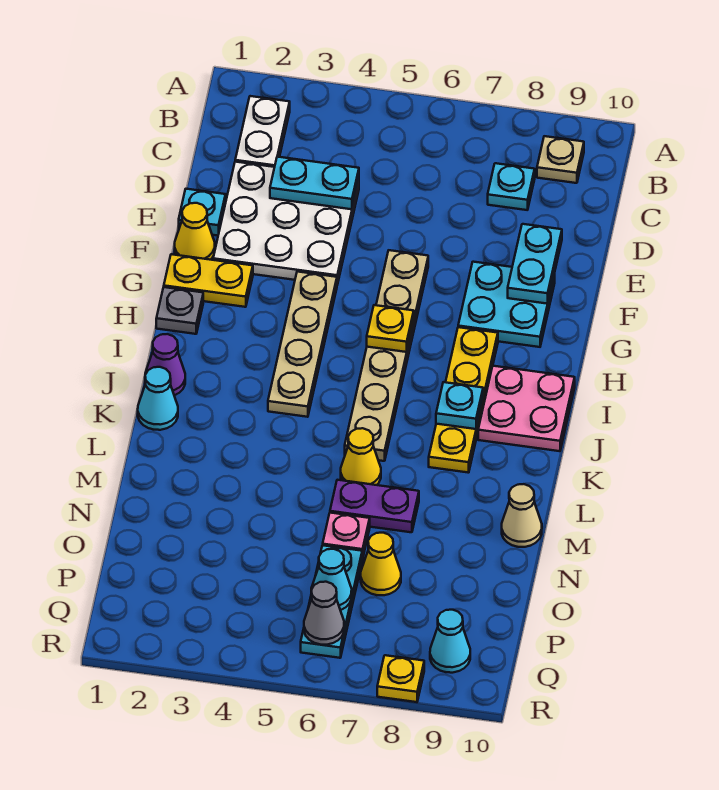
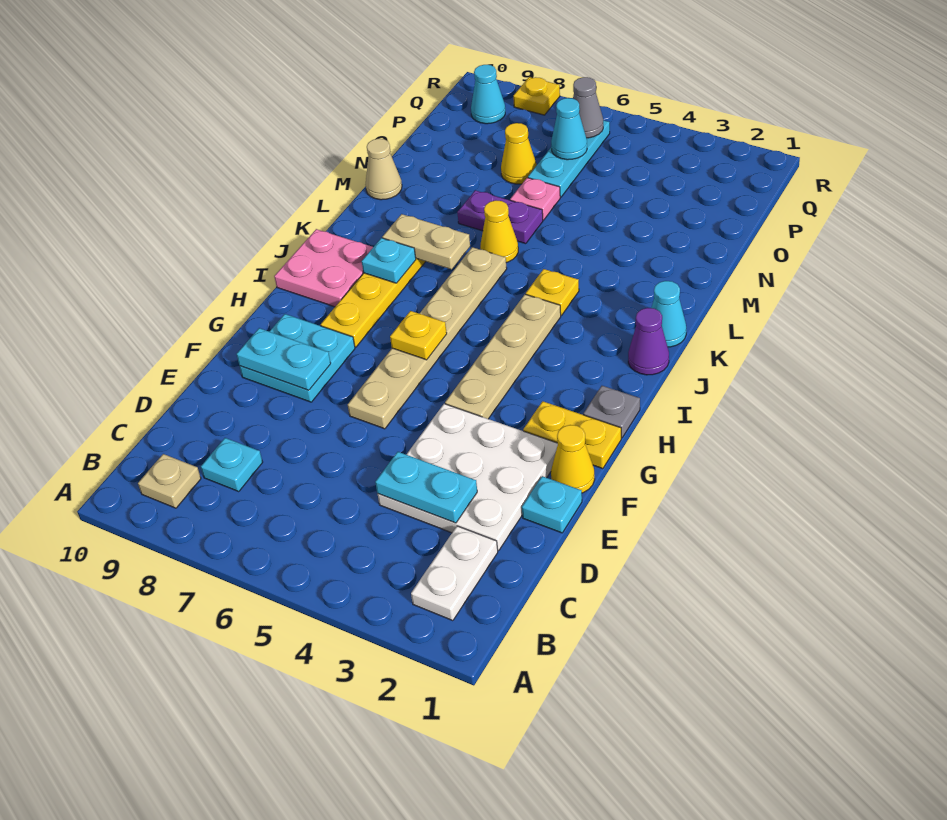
cyan 1x2 plate [508,224,562,304] -> cyan 1x2 plate turned to [237,328,331,390]
none -> yellow 1x1 plate [526,269,579,316]
none -> tan 1x2 plate [382,214,470,269]

